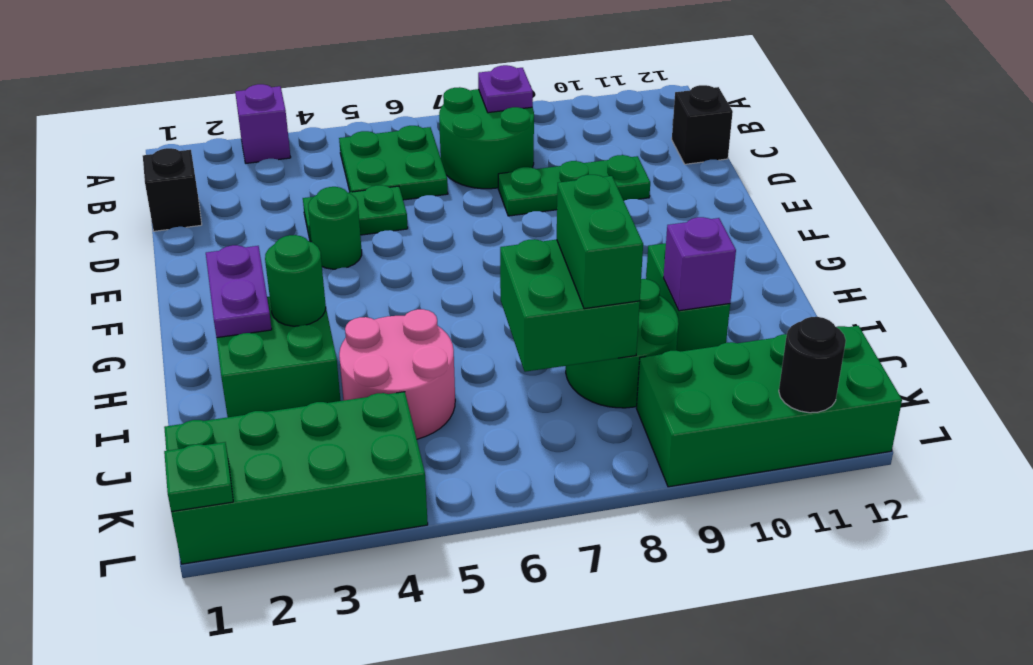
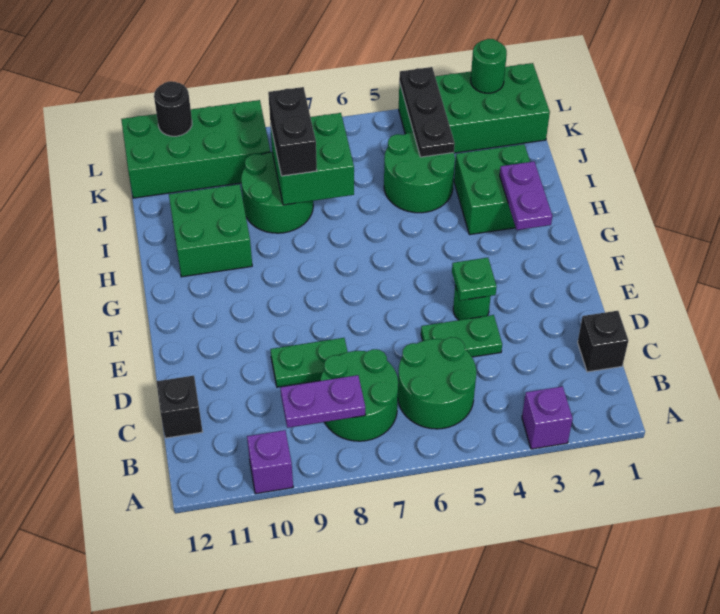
green 2x2 plate [339,126,448,200] -> green 2x2 round brick [398,337,476,429]
purple 1x1 plate [478,65,533,113] -> purple 1x2 plate [281,375,365,428]
green 1x3 plate [498,155,650,216] -> green 1x2 plate [270,338,348,387]
green 1x1 round brick [265,235,326,326] -> green 1x1 round brick moved to [471,39,507,93]
green 1x2 brick [646,243,730,351] -> green 2x2 brick [169,184,252,277]
pink 2x2 round brick [339,309,455,439] -> green 2x2 round brick [384,132,455,213]
green 1x2 brick [557,175,643,309] -> black 1x2 brick [268,87,317,176]
purple 1x1 brick [663,217,736,311] -> purple 1x1 brick moved to [247,430,293,494]
none -> black 1x3 plate [399,67,455,157]
green 1x1 plate [164,442,233,512] -> green 1x1 plate moved to [452,258,497,300]

